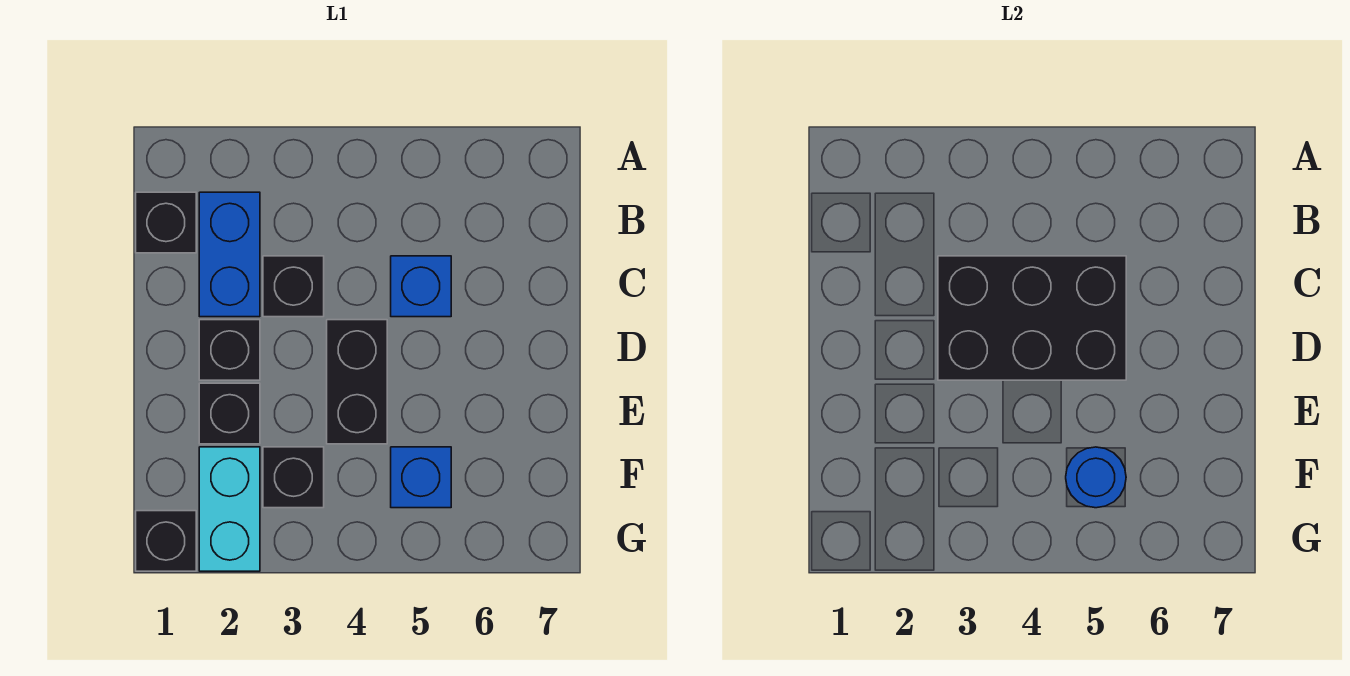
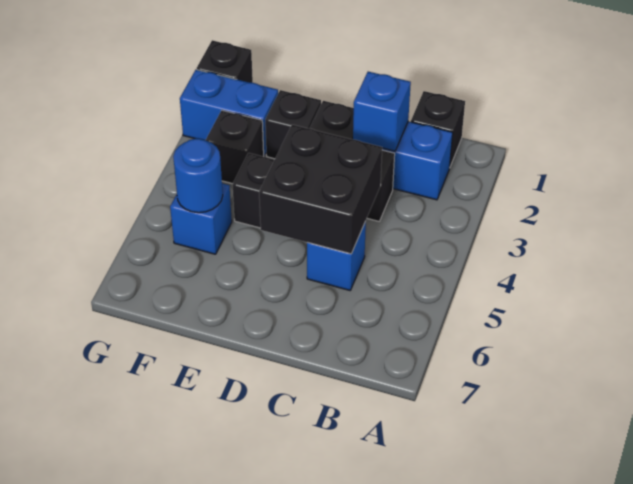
none -> blue 1x1 brick [353,72,411,151]
black 2x3 brick [938,256,1126,380] -> black 2x2 brick [259,125,382,254]
cyan 1x2 brick [199,447,260,571] -> blue 1x2 brick [180,70,278,156]

